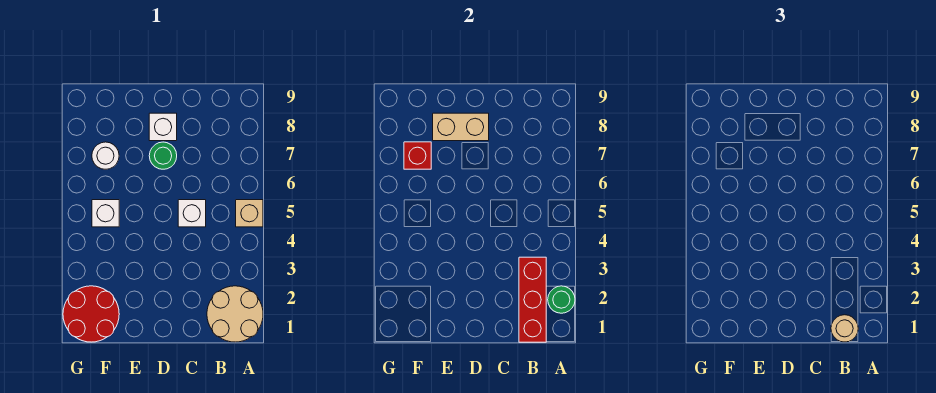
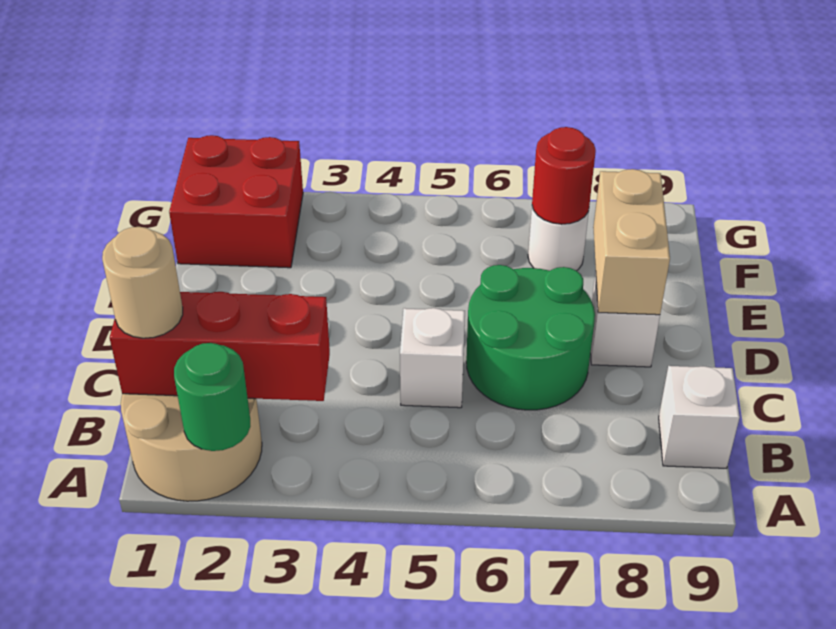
tan 1x1 brick [236,200,263,227] -> none
green 1x1 round brick [149,142,177,169] -> green 2x2 round brick [466,265,595,410]
red 2x2 round brick [63,286,119,342] -> red 2x2 brick [169,135,303,268]
white 1x1 brick [92,200,119,227] -> white 1x1 brick moved to [659,366,740,468]
red 1x1 brick [404,142,431,169] -> red 1x1 round brick [532,127,596,224]

